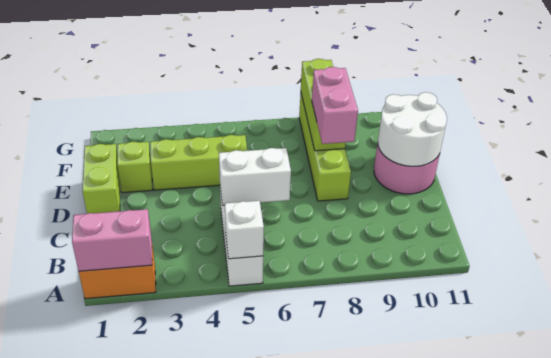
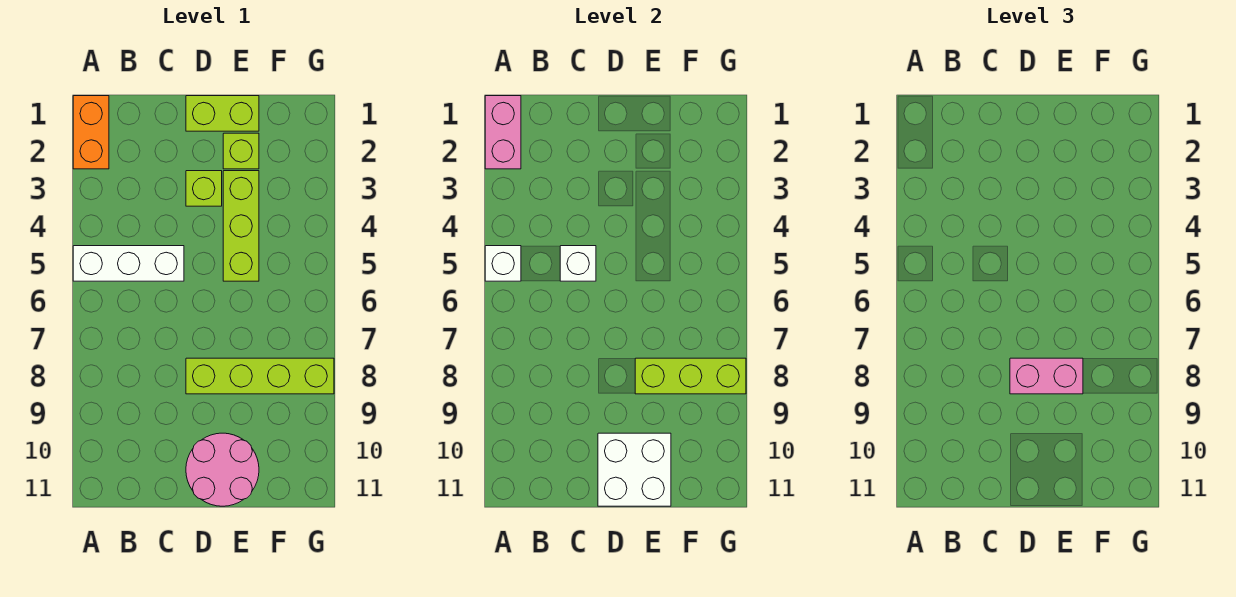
white 1x2 brick [219,148,291,205] -> white 1x1 brick [560,246,596,281]
none -> lime 1x1 brick [186,171,222,206]
white 2x2 round brick [378,92,447,166] -> white 2x2 brick [598,433,671,506]

